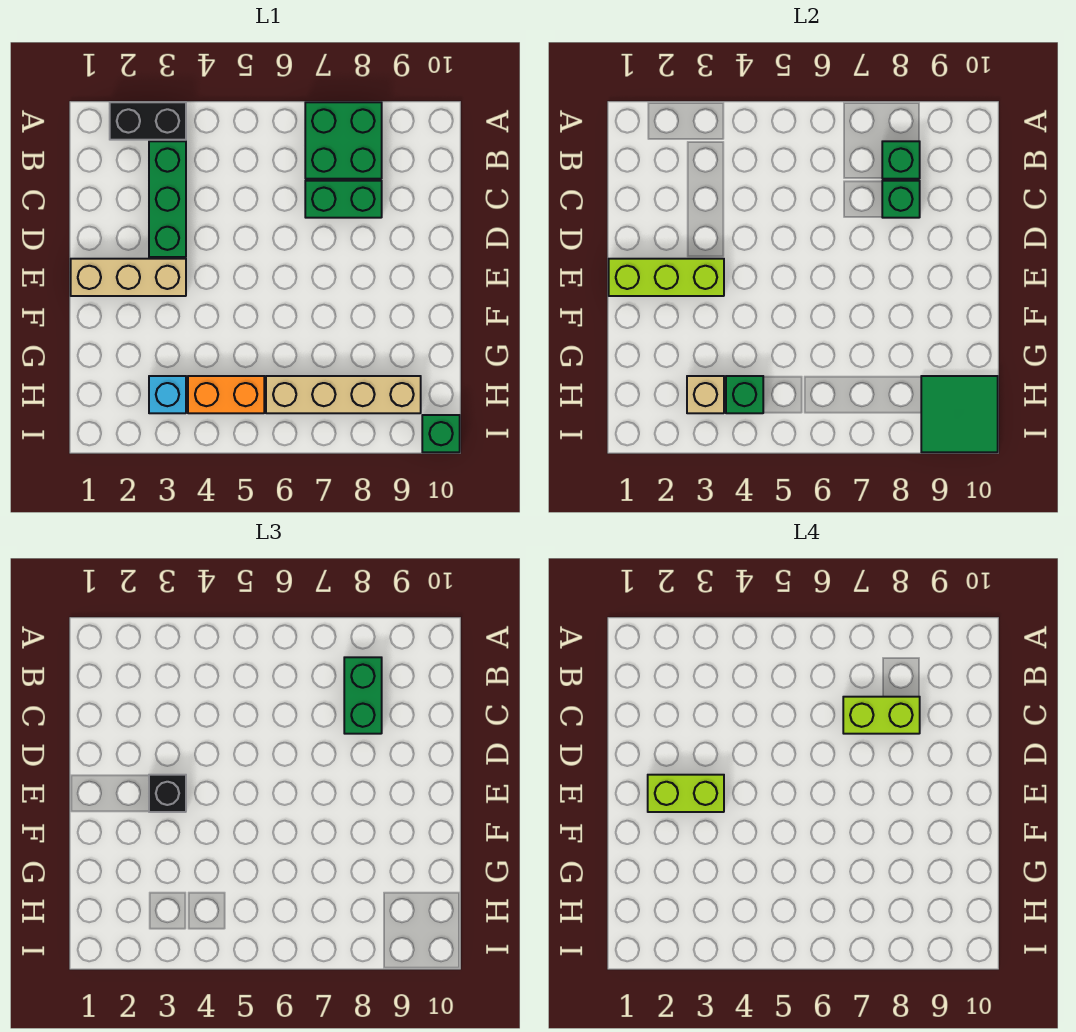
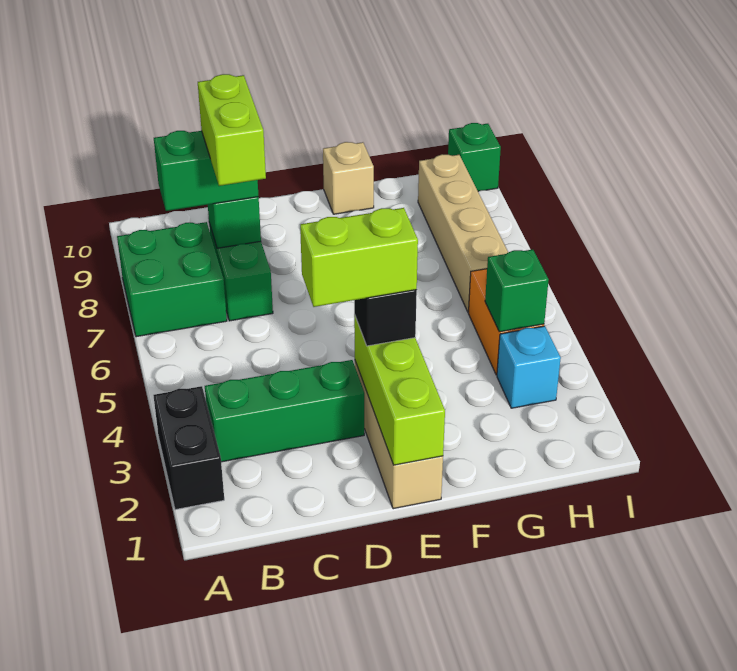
green 1x1 brick [882,141,920,179] -> none
lime 1x2 brick [648,775,724,812] -> lime 1x2 brick turned to [300,208,418,307]
tan 1x1 brick [687,376,724,413] -> tan 1x1 brick moved to [323,142,374,214]
green 2x2 tile [921,376,998,452] -> none

